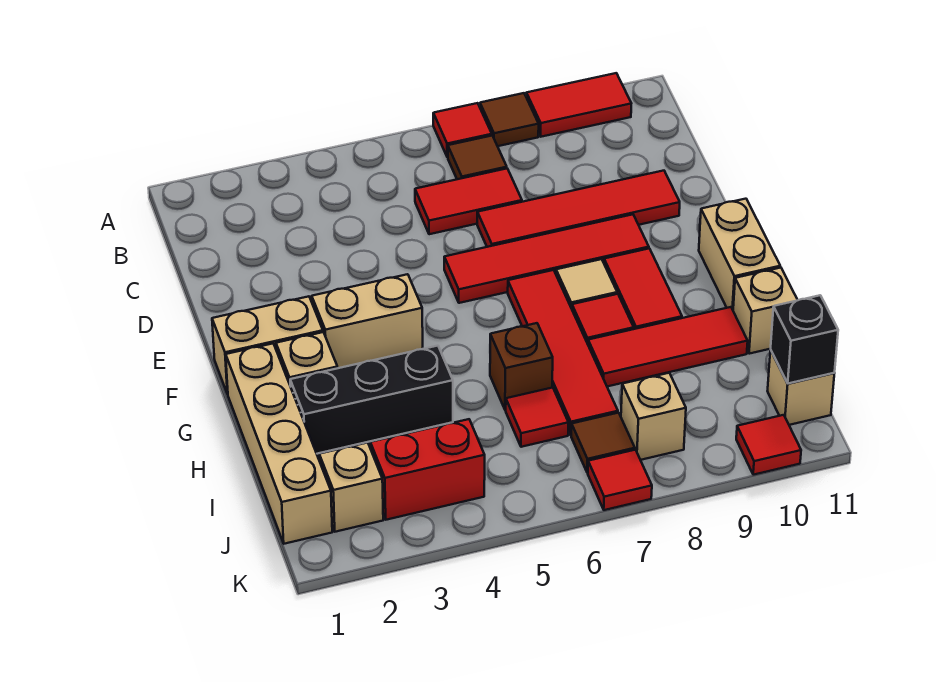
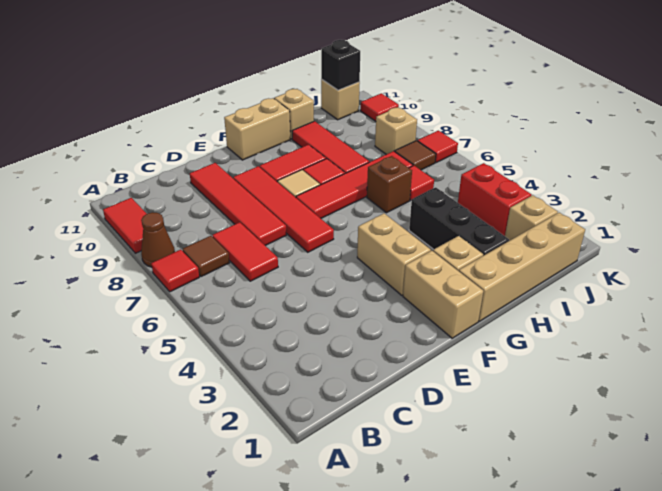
brown 1x1 tile [480,93,539,146] -> brown 1x1 cone [141,212,175,267]

